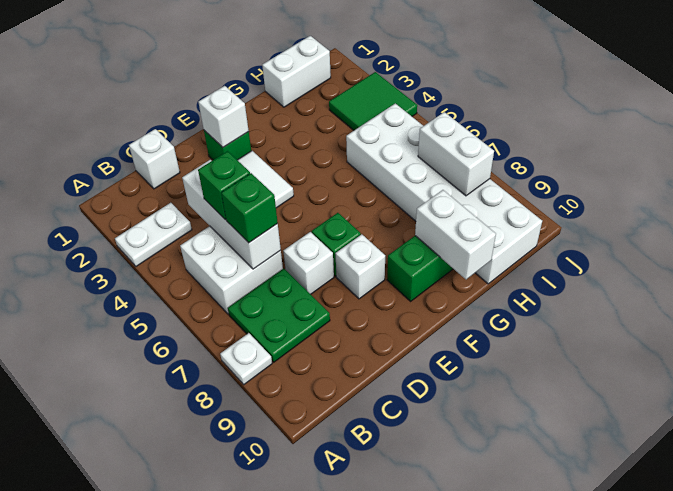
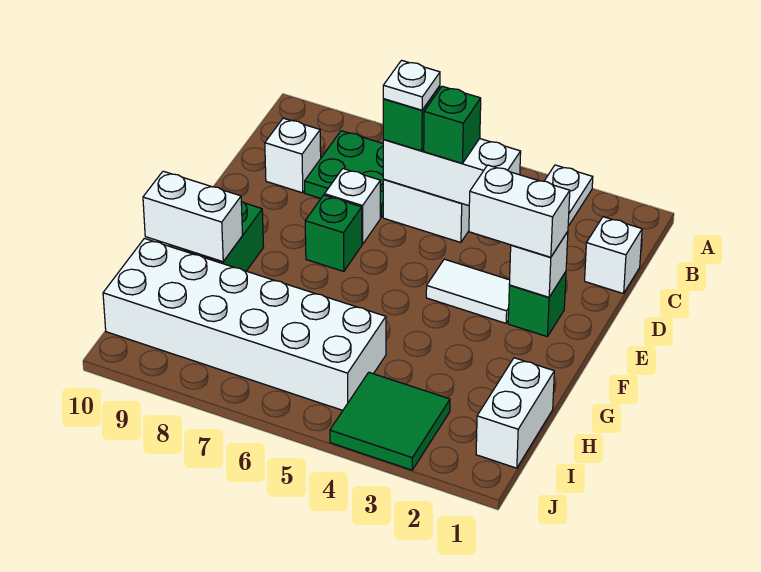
white 1x1 plate [220,333,272,385] -> white 1x1 plate moved to [383,60,440,110]
white 1x1 brick [335,234,385,299] -> white 1x1 brick moved to [265,118,321,193]
white 1x2 brick [418,112,494,196] -> white 1x2 brick moved to [469,165,570,257]

